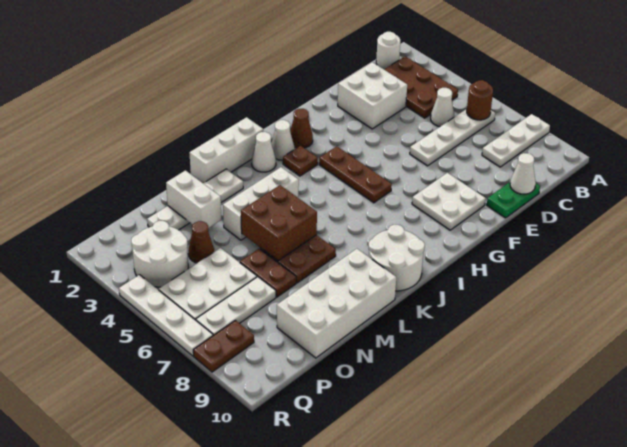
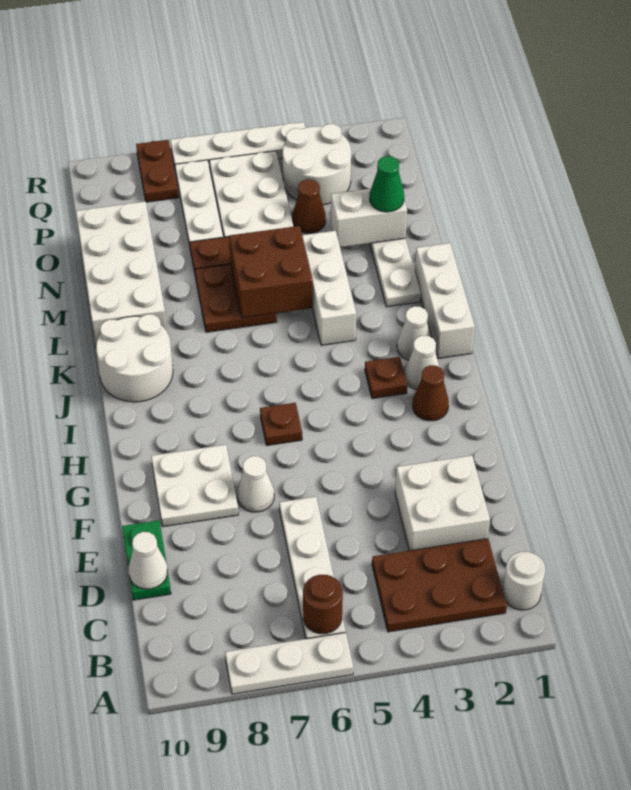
white 1x3 plate [482,114,550,167] -> white 1x3 plate turned to [225,633,353,694]
white 1x1 cone [431,88,455,127] -> white 1x1 cone moved to [237,456,274,512]
brown 1x3 plate [319,146,392,203] -> brown 1x1 plate [260,403,302,446]
none -> green 1x1 cone [370,156,404,212]

